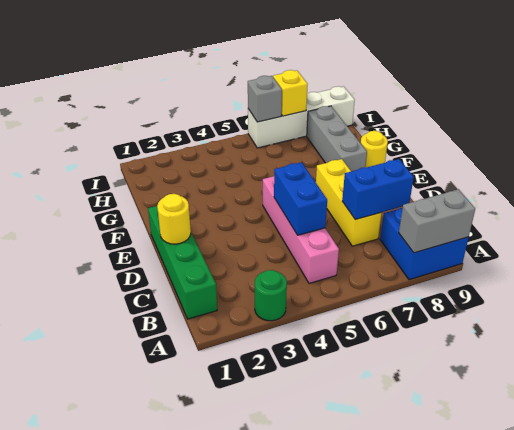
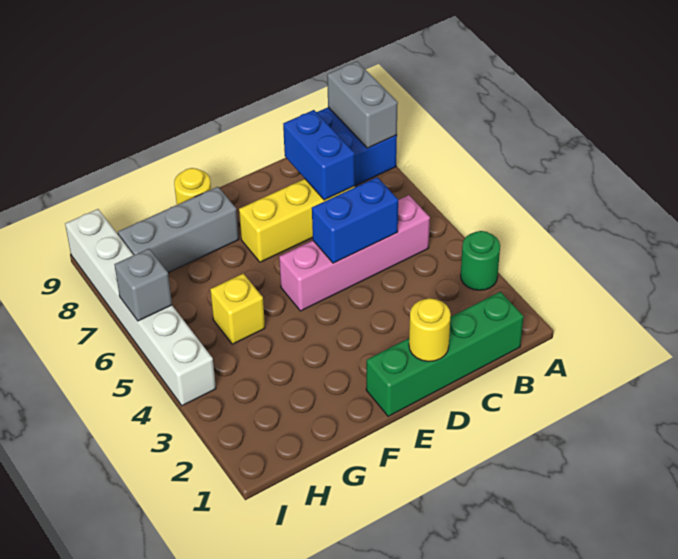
white 1x4 brick [248,86,355,148] -> white 1x6 brick [65,209,216,406]
yellow 1x1 brick [273,70,308,116] -> yellow 1x1 brick moved to [210,274,265,344]

